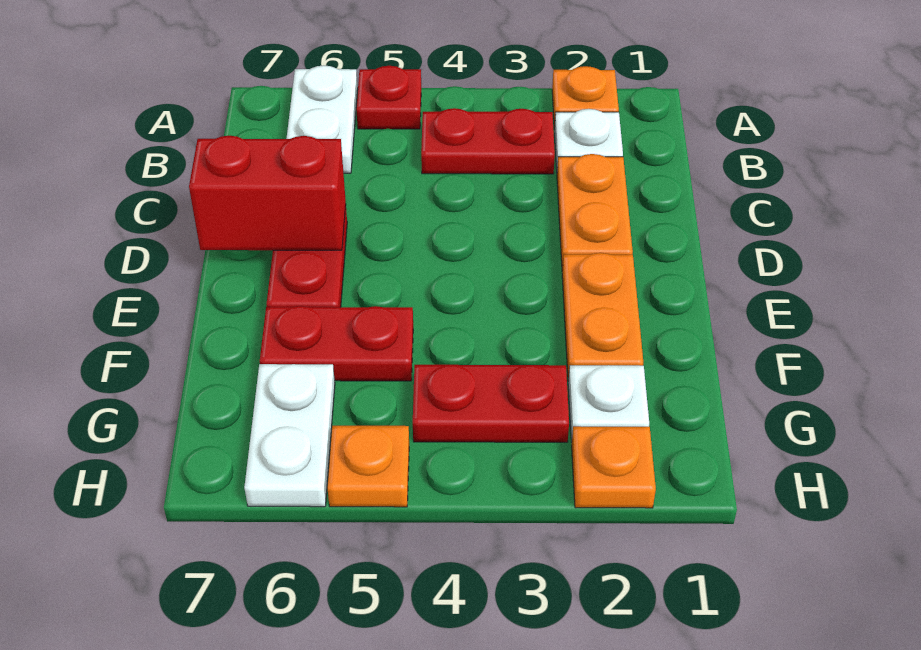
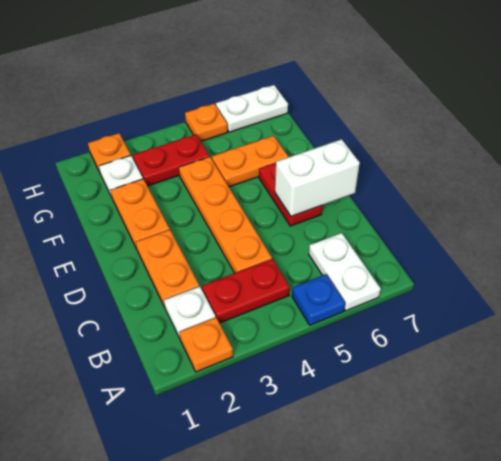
red 1x1 plate [356,66,421,129] -> blue 1x1 plate [292,274,345,325]
none -> orange 1x4 plate [179,157,272,273]
red 1x2 brick [189,136,346,250] -> white 1x2 brick [275,139,360,216]
red 1x2 plate [260,306,413,381] -> orange 1x2 plate [212,136,288,187]
white 1x2 plate [244,364,335,507] -> white 1x2 plate turned to [216,85,288,132]

